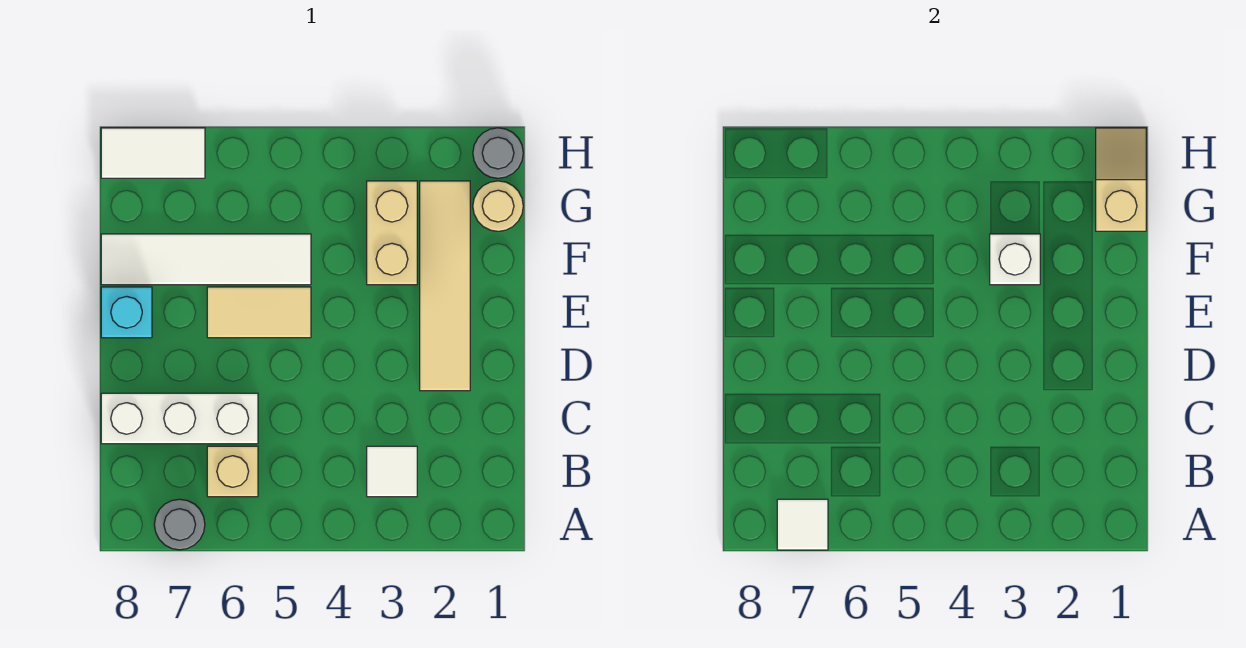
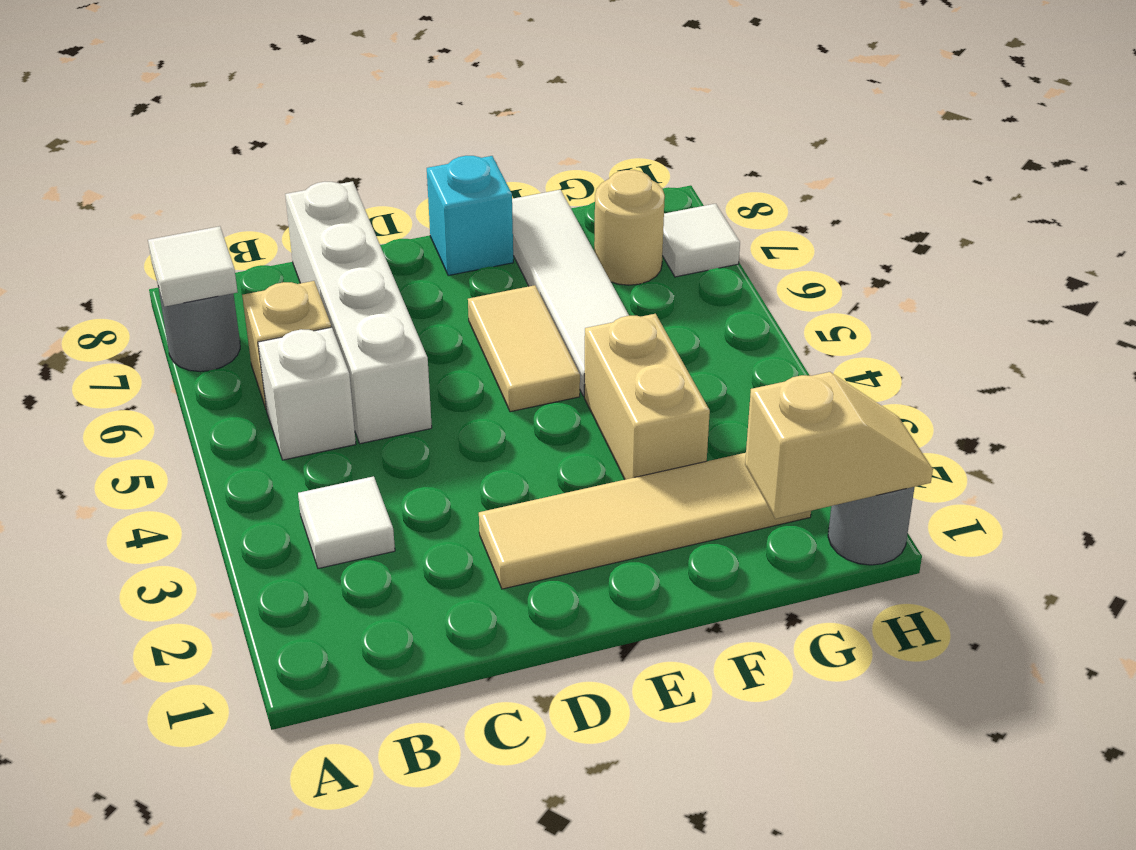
white 1x3 brick [101,393,258,444] -> white 1x4 brick [285,181,432,444]
tan 1x2 brick [367,181,417,285] -> tan 1x2 brick turned to [584,314,710,479]
white 1x1 brick [990,234,1040,285] -> white 1x1 brick moved to [258,327,356,460]
tan 1x1 round brick [473,181,523,231] -> tan 1x1 round brick moved to [594,170,665,285]
white 1x2 tile [101,128,205,178] -> white 1x1 tile [662,204,740,277]

